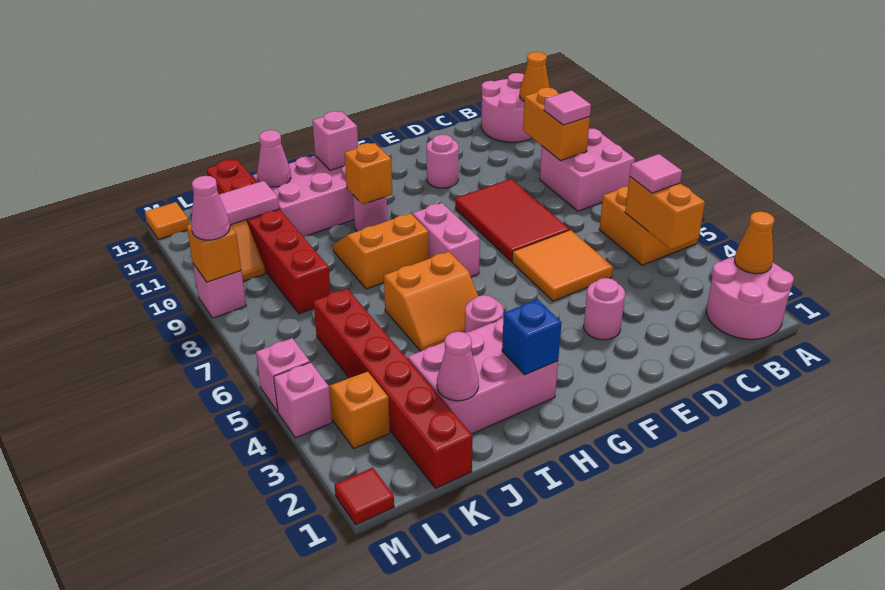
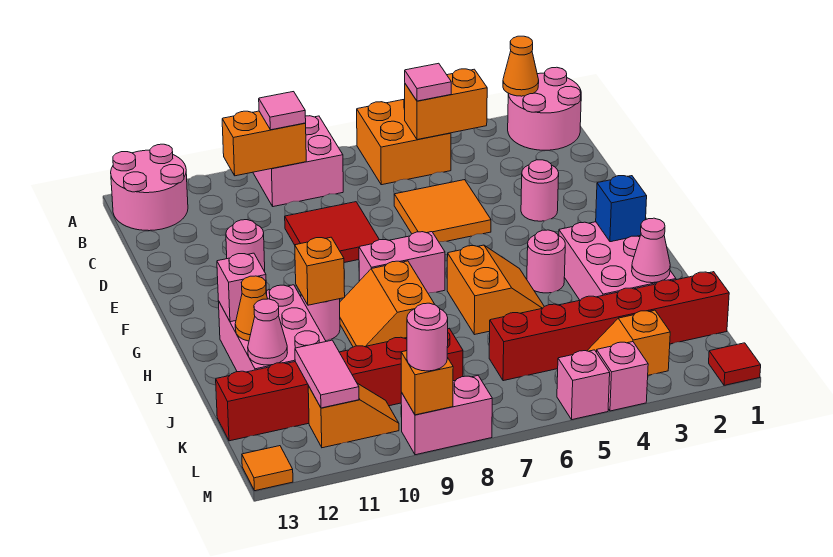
orange 1x1 cone [520,52,549,101] -> orange 1x1 cone moved to [235,276,268,341]
red 2x3 tile [455,179,570,262] -> red 2x2 tile [285,202,379,263]
pink 1x1 brick [193,264,246,318] -> pink 1x2 brick [401,376,492,455]
pink 1x1 cone [191,176,230,240] -> pink 1x1 round brick [407,303,448,371]

